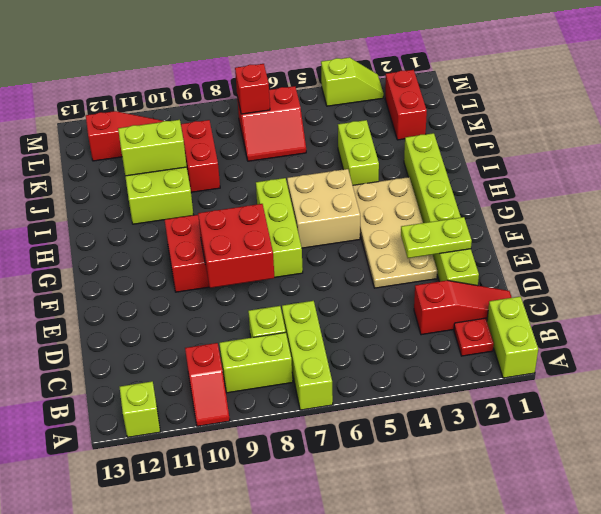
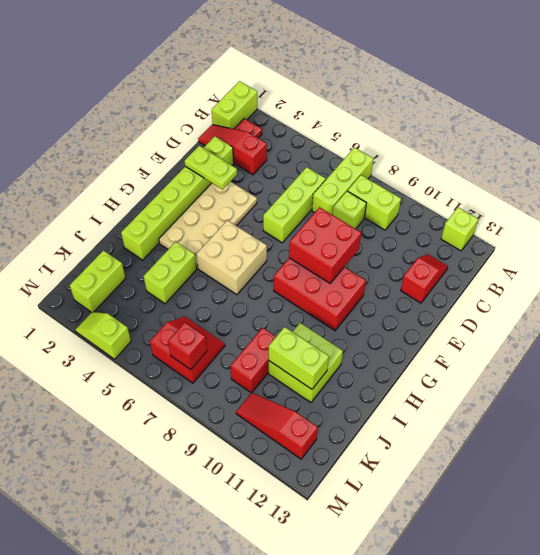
red 1x2 slope [185,343,230,426] -> red 1x2 slope moved to [401,254,448,303]
lime 1x3 brick [256,178,303,277] -> lime 1x3 brick moved to [263,167,326,243]
red 1x2 brick [385,70,427,140] -> lime 1x2 brick [70,251,126,312]

